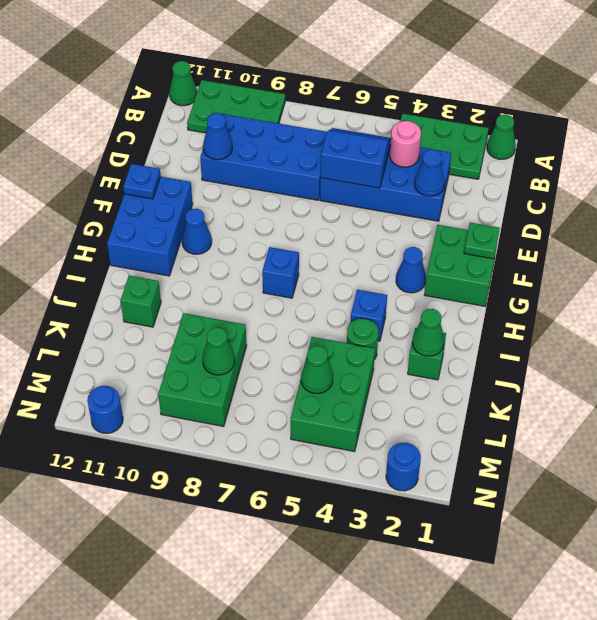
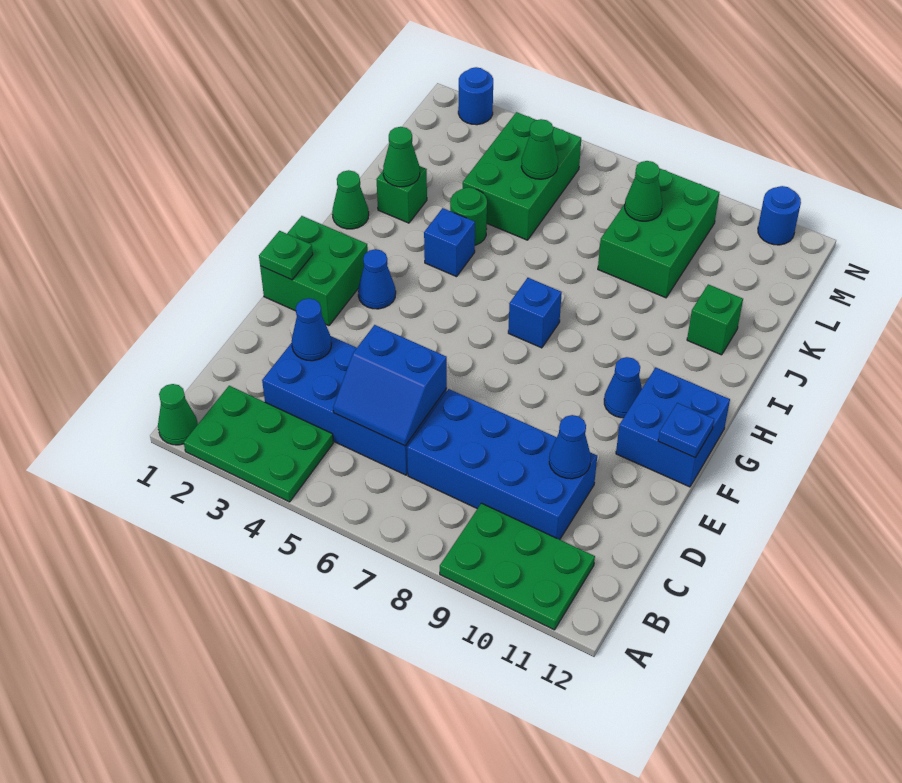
green 1x1 cone [169,61,197,106] -> green 1x1 cone moved to [332,170,369,229]
pink 1x1 round brick [390,121,421,167] -> none
blue 2x3 brick [107,177,193,276] -> blue 2x2 brick [616,368,730,487]

